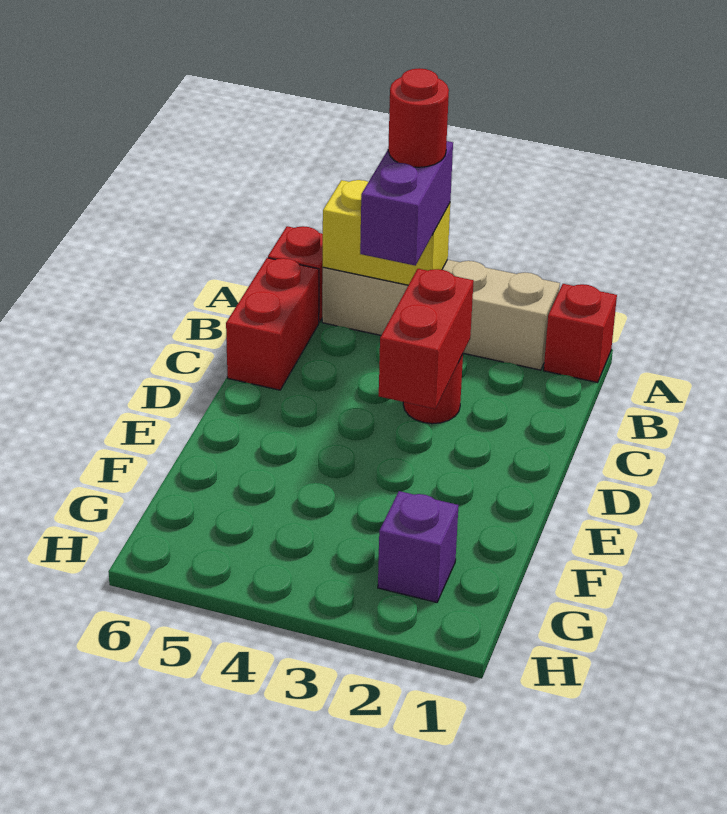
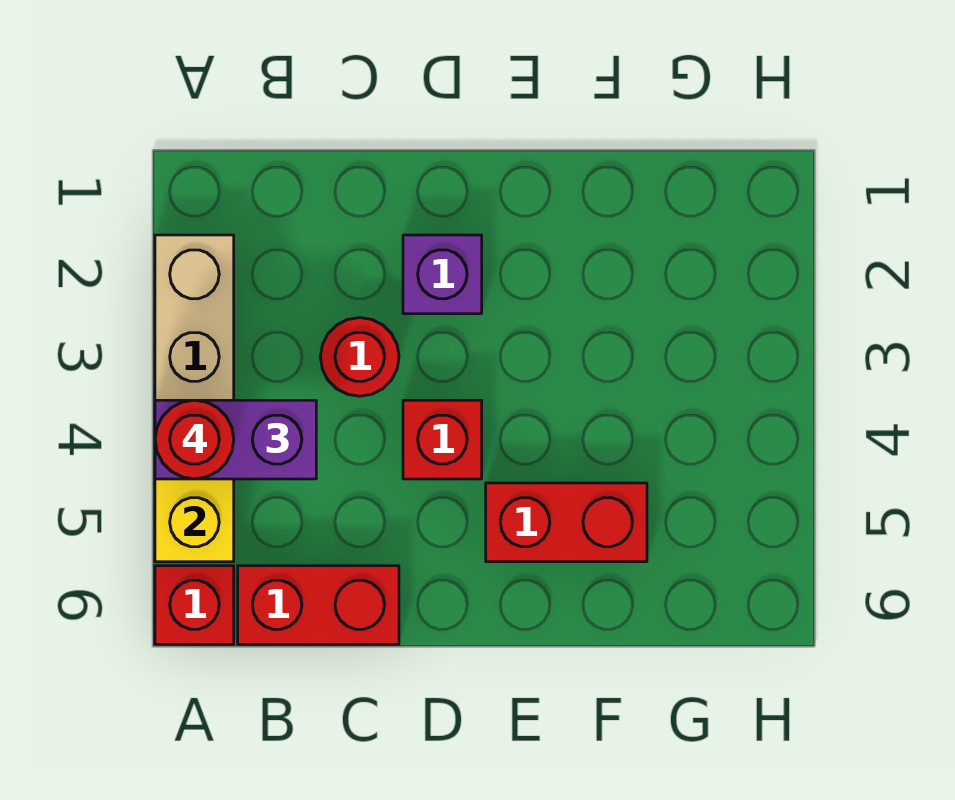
red 1x1 brick [544,284,617,383] -> red 1x1 brick moved to [403,400,482,479]
red 1x2 brick [379,269,474,409] -> red 1x2 brick moved to [486,483,647,562]
purple 1x1 brick [378,491,458,602] -> purple 1x1 brick moved to [403,235,482,314]

